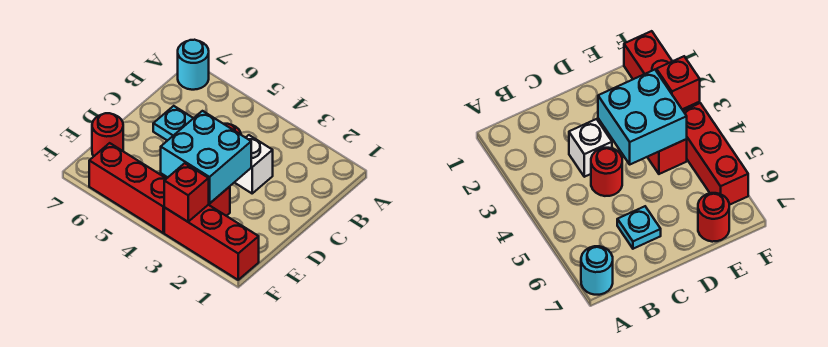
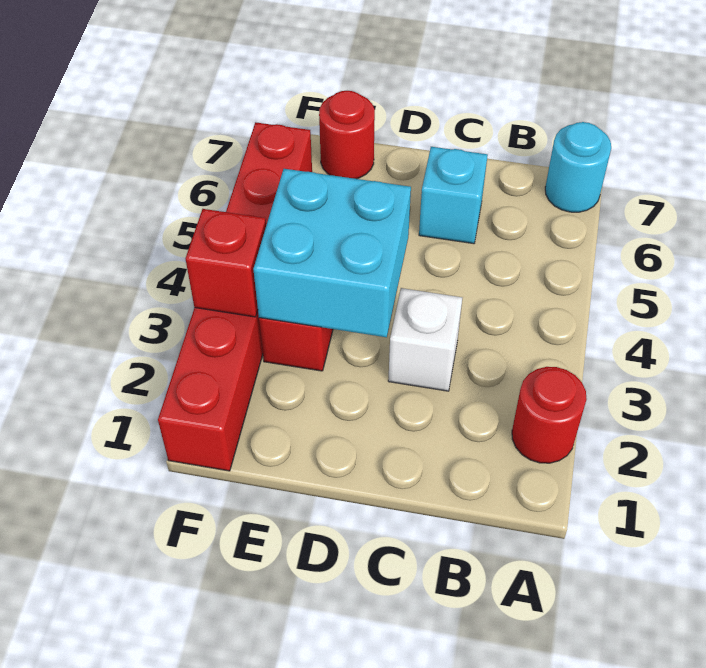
red 1x1 round brick [591,148,622,196] -> red 1x1 round brick moved to [512,367,587,463]
cyan 1x1 plate [153,106,193,141] -> cyan 1x1 brick [419,147,488,244]

